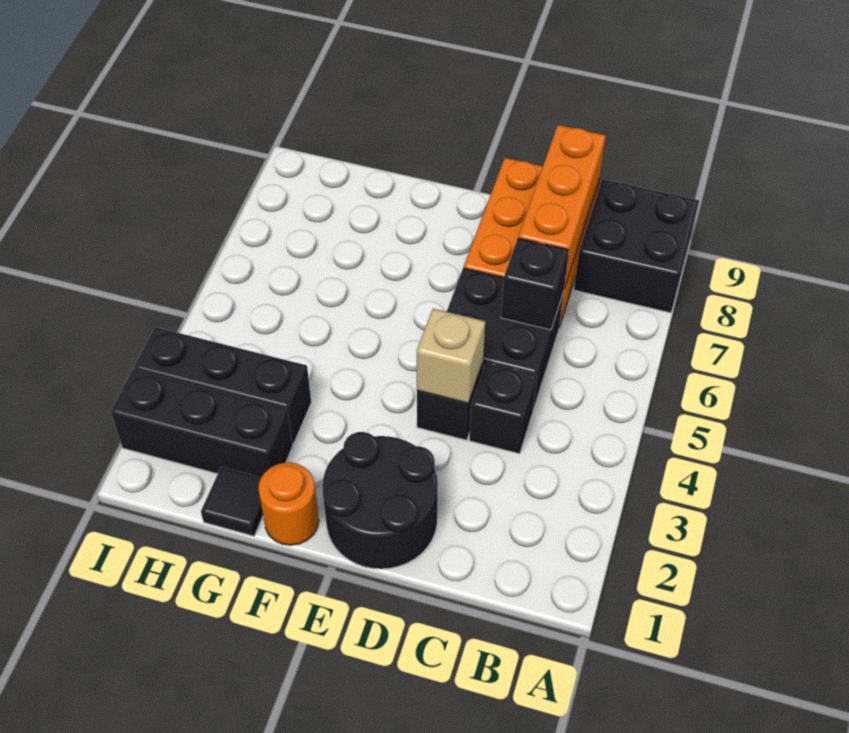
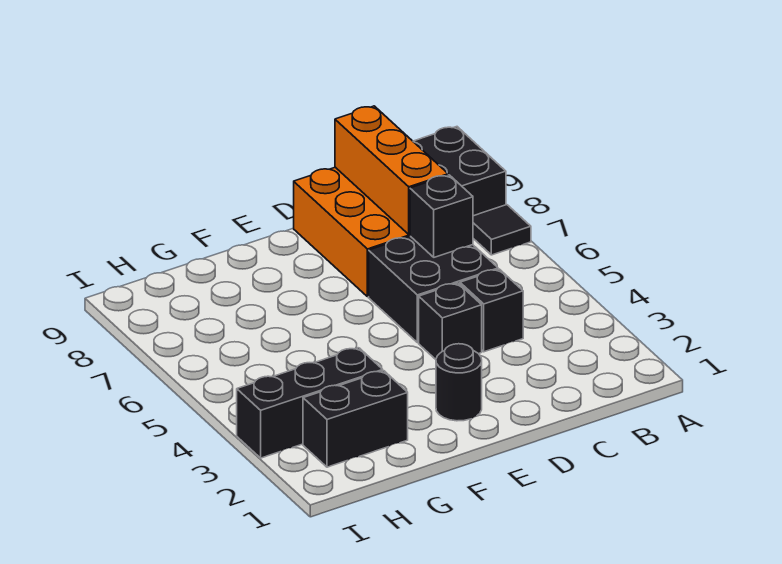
black 2x2 round brick [322,432,438,569] -> black 1x1 round brick [436,344,482,421]
tan 1x1 brick [417,309,485,403] -> none
orange 1x1 round brick [258,462,319,545] -> none
black 1x1 tile [201,467,263,536] -> black 1x1 tile moved to [473,205,531,255]
black 1x3 brick [111,370,293,477] -> black 1x2 brick [303,371,408,467]

